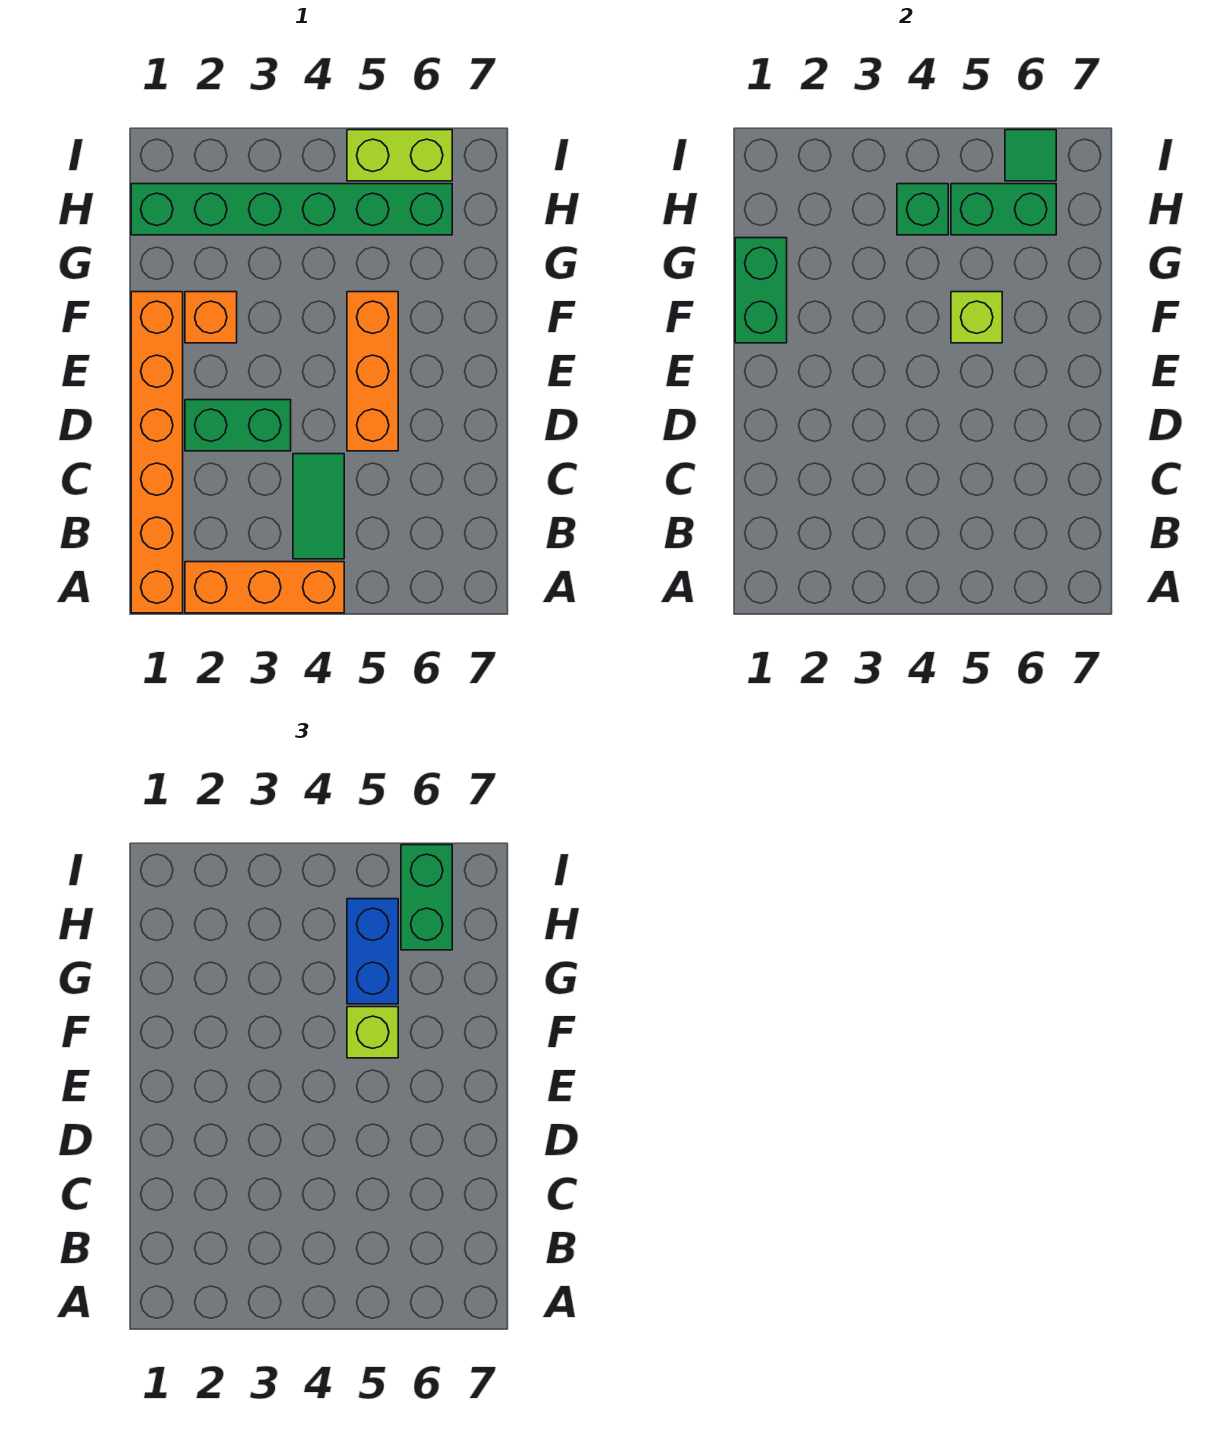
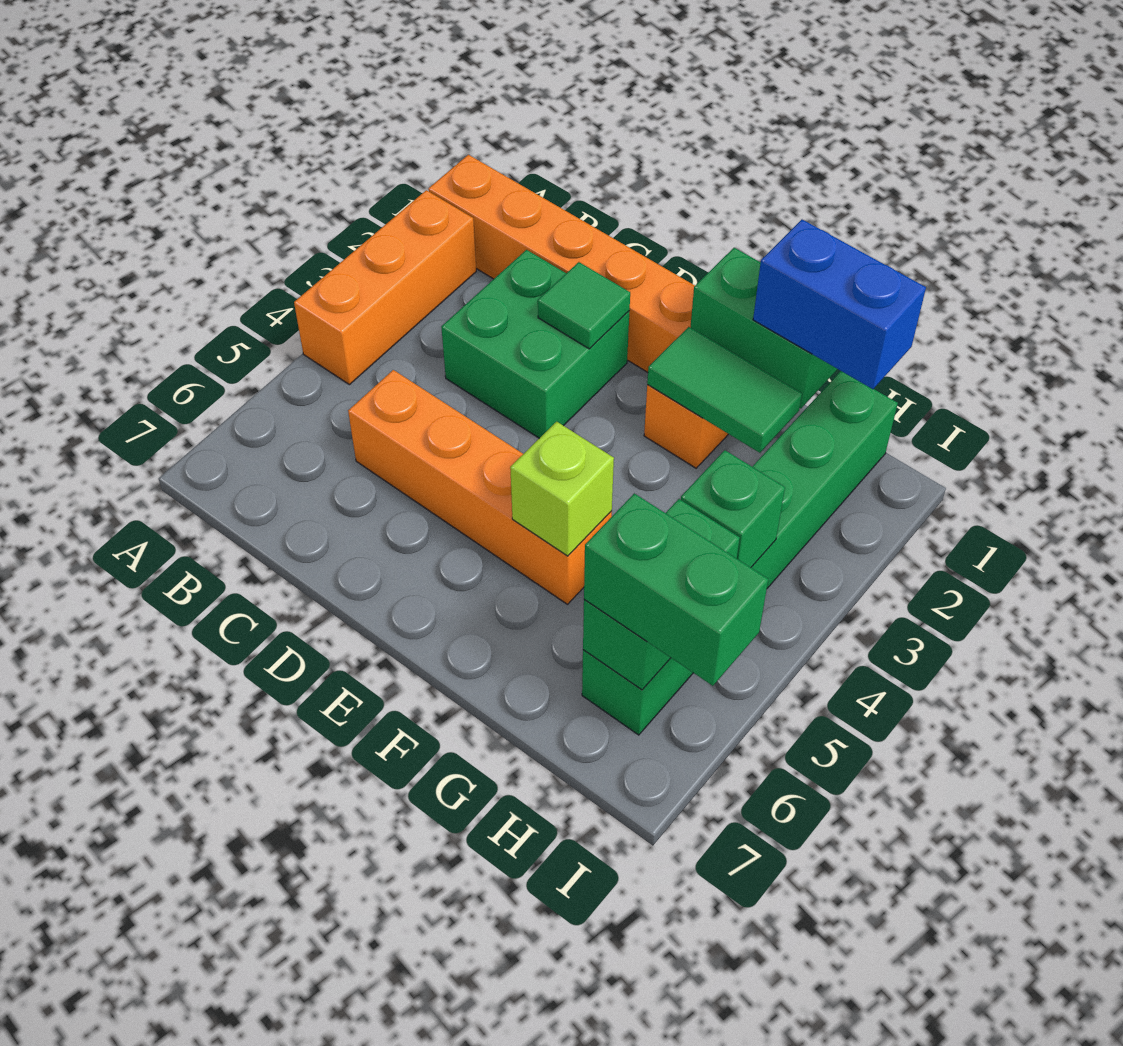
green 1x2 tile [293,454,344,559] -> green 1x2 tile moved to [647,327,802,453]
green 1x2 brick [185,400,291,451] -> green 2x2 brick [441,250,629,438]
orange 1x3 brick [347,292,398,451] -> orange 1x4 brick [348,370,612,604]
lime 1x1 brick [347,1007,398,1058] -> none
blue 1x2 brick [347,899,398,1004] -> blue 1x2 brick moved to [753,220,926,389]
lime 1x2 brick [347,130,452,181] -> none
green 1x1 tile [1005,130,1056,181] -> green 1x1 tile moved to [538,262,630,349]

